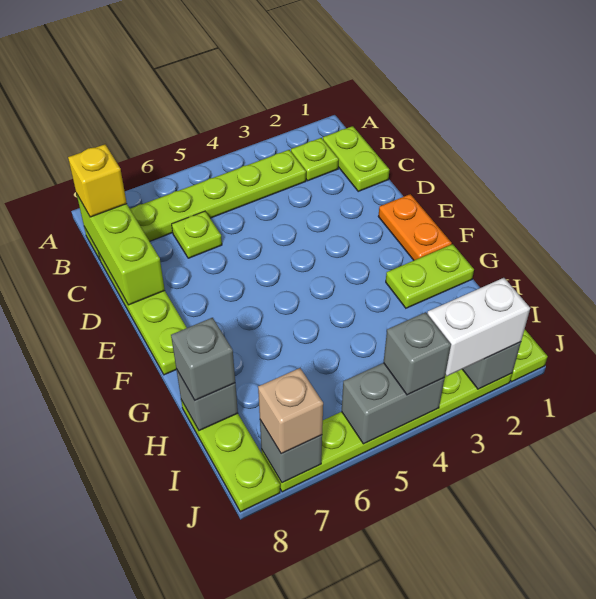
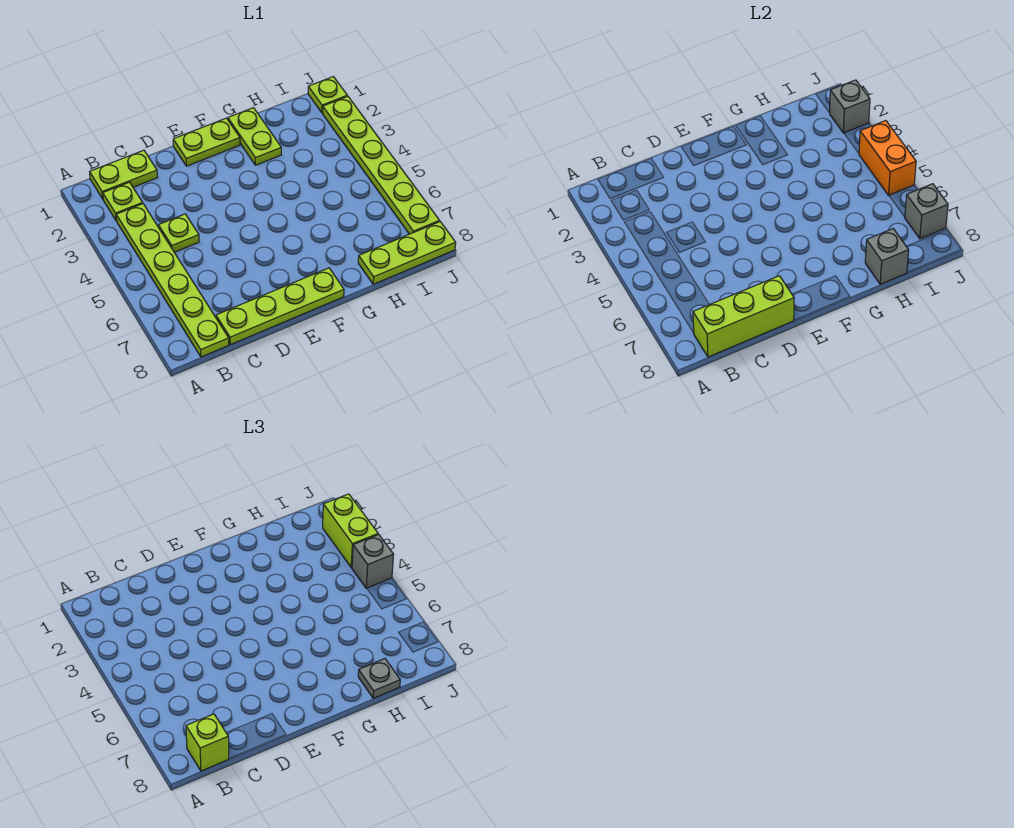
yellow 1x1 brick [68,144,127,217] -> lime 1x1 brick [186,714,229,771]
lime 1x1 plate [172,211,222,258] -> lime 1x1 plate moved to [158,214,199,252]
orange 1x2 plate [378,194,452,260] -> lime 1x2 plate [173,118,240,166]
grey 1x1 brick [171,318,235,400] -> grey 1x1 plate [358,659,400,698]
white 1x2 brick [427,278,530,376] -> lime 1x2 brick [323,494,378,568]
grey 1x2 brick [342,363,444,444] -> orange 1x2 brick [859,121,916,195]
tan 1x1 brick [258,368,323,454] -> none

